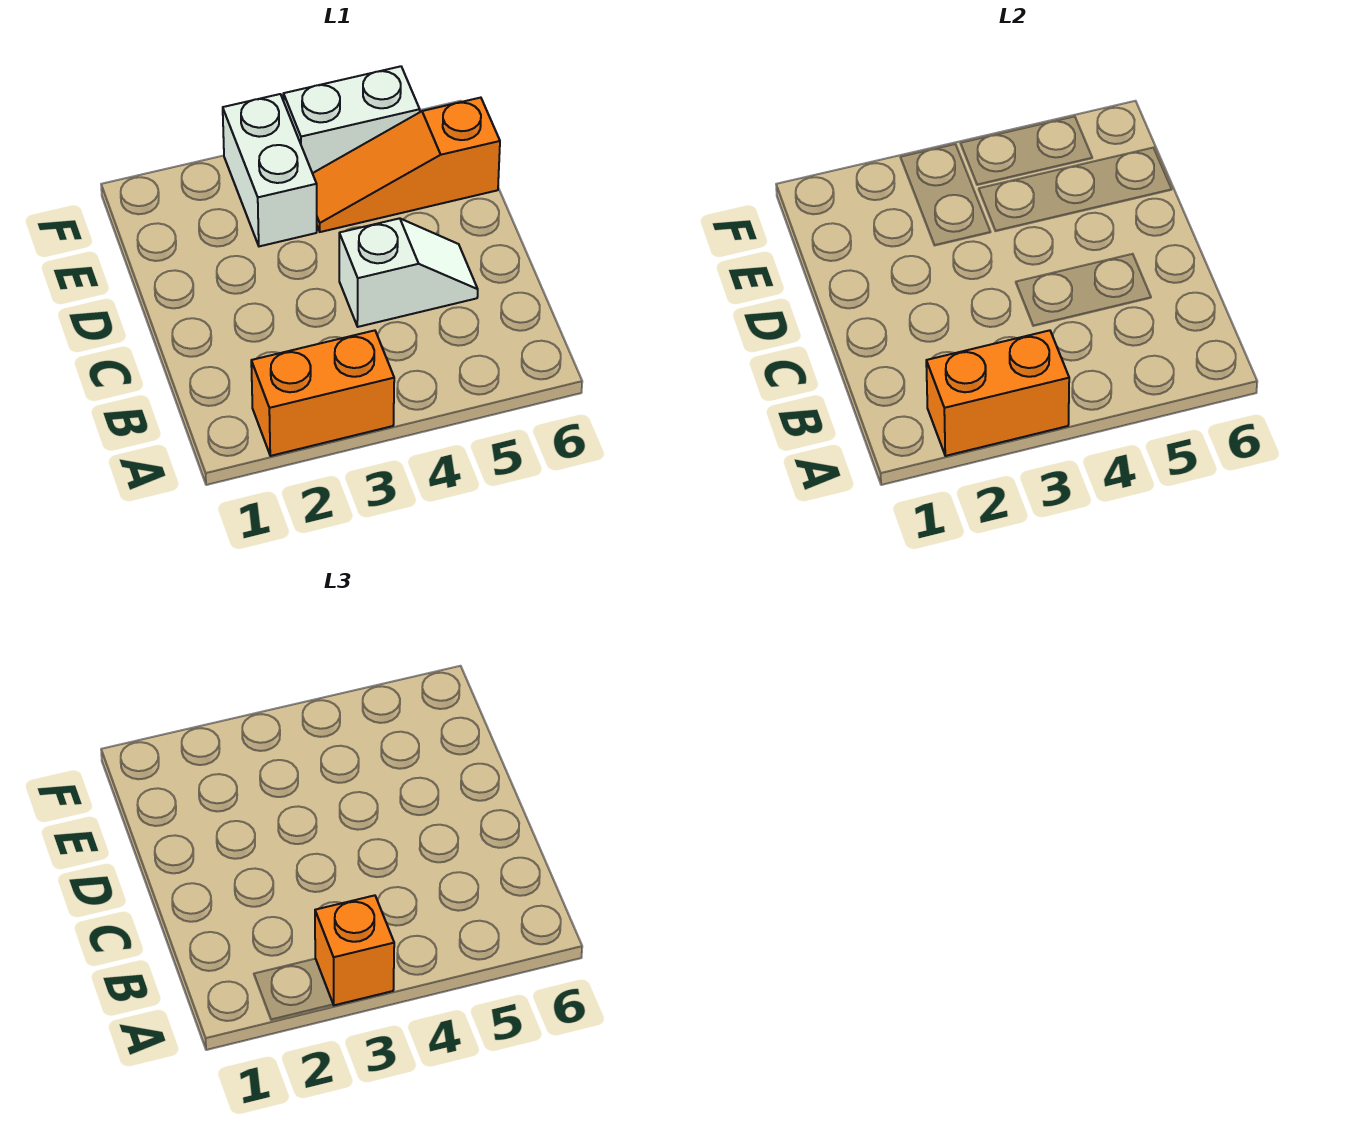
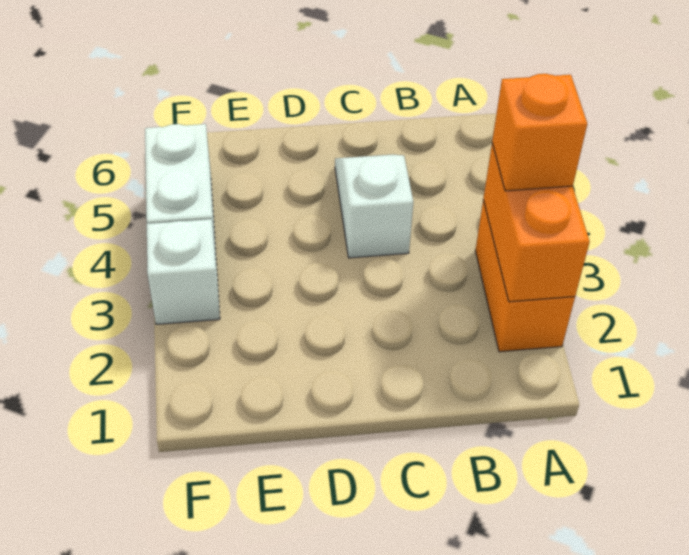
white 1x2 brick [223,94,317,246] -> white 1x1 brick [147,219,220,324]
orange 1x3 slope [312,98,500,232] -> none

